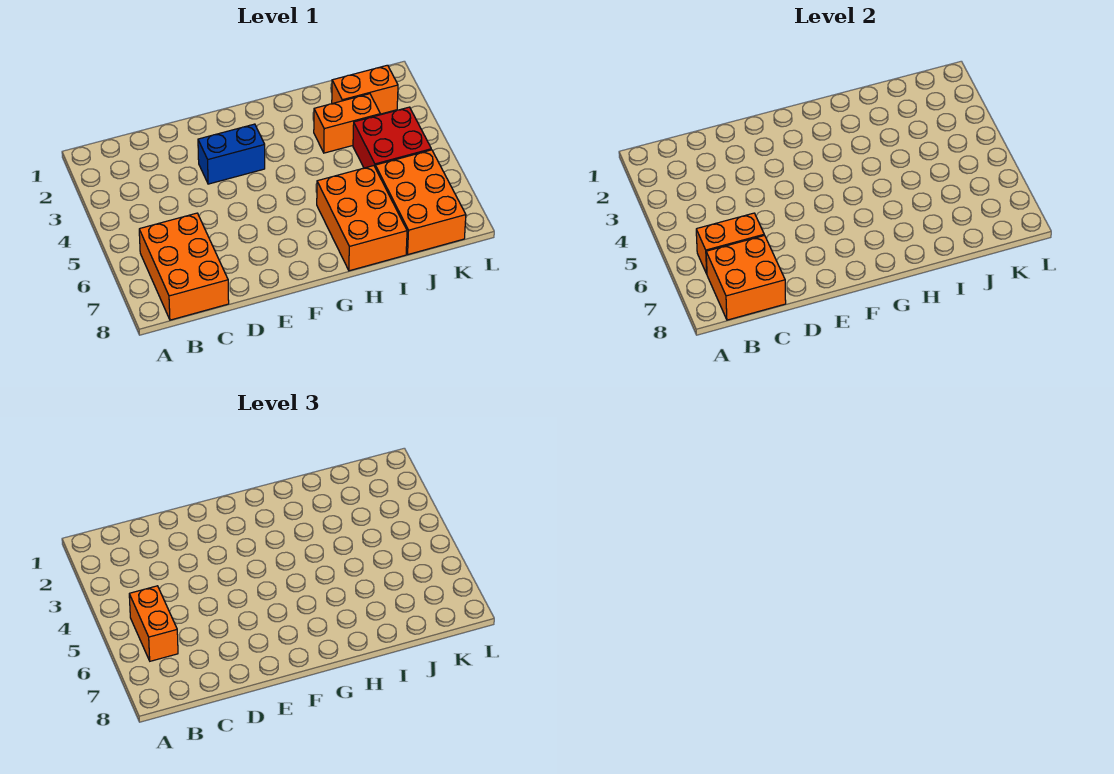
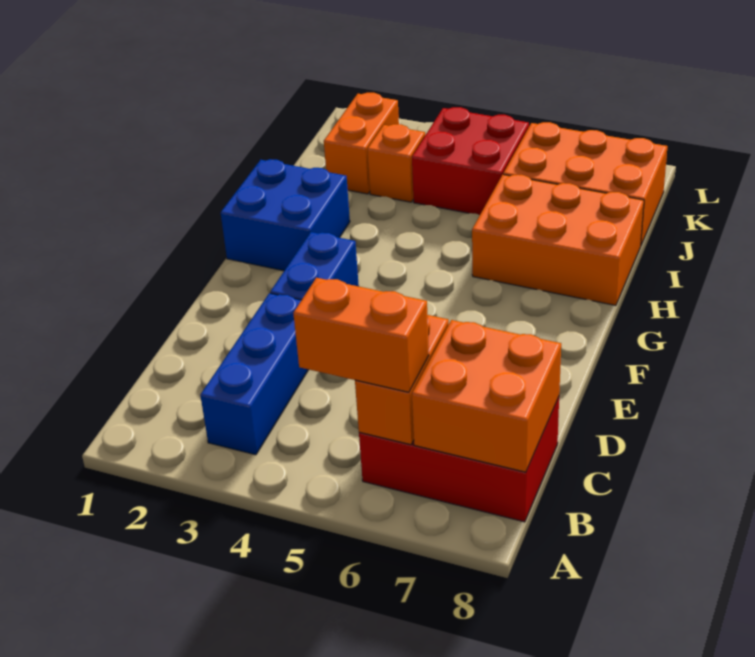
none -> blue 1x3 brick [200,293,308,455]
orange 2x3 brick [139,213,229,320] -> red 2x3 brick [359,397,559,522]
none -> blue 2x2 brick [221,159,350,271]
orange 1x2 brick [314,94,380,153] -> orange 1x1 brick [367,124,425,202]

